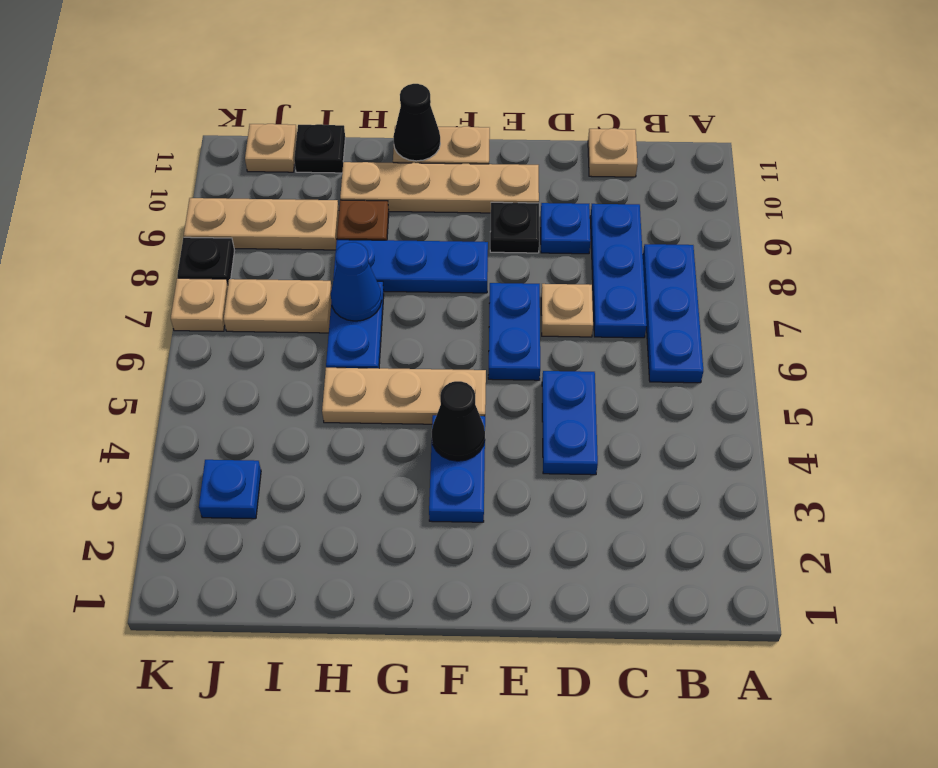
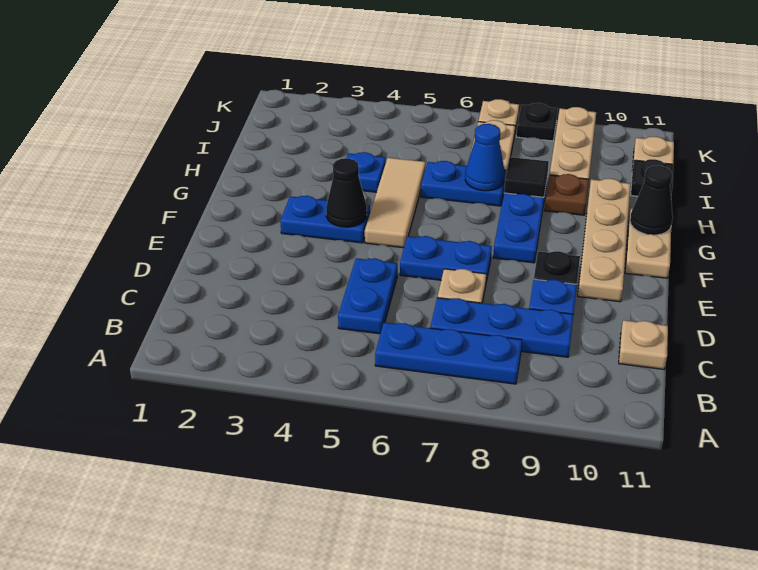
blue 1x2 plate [542,371,598,475] -> blue 1x2 plate turned to [338,258,398,334]
tan 1x3 plate [322,368,486,424] -> tan 1x3 tile [365,158,426,248]
none -> black 1x1 tile [504,157,549,197]
blue 1x1 plate [199,460,261,519] -> blue 1x1 plate moved to [346,152,386,192]

